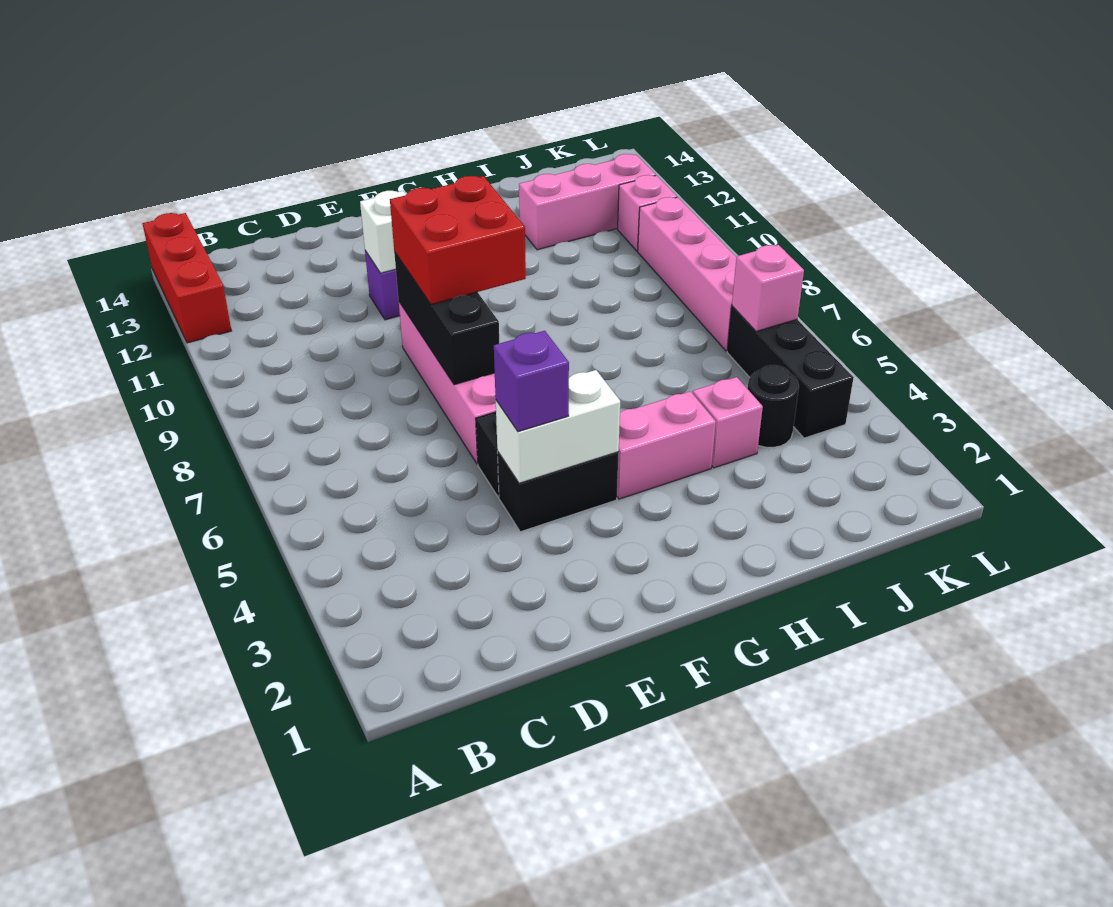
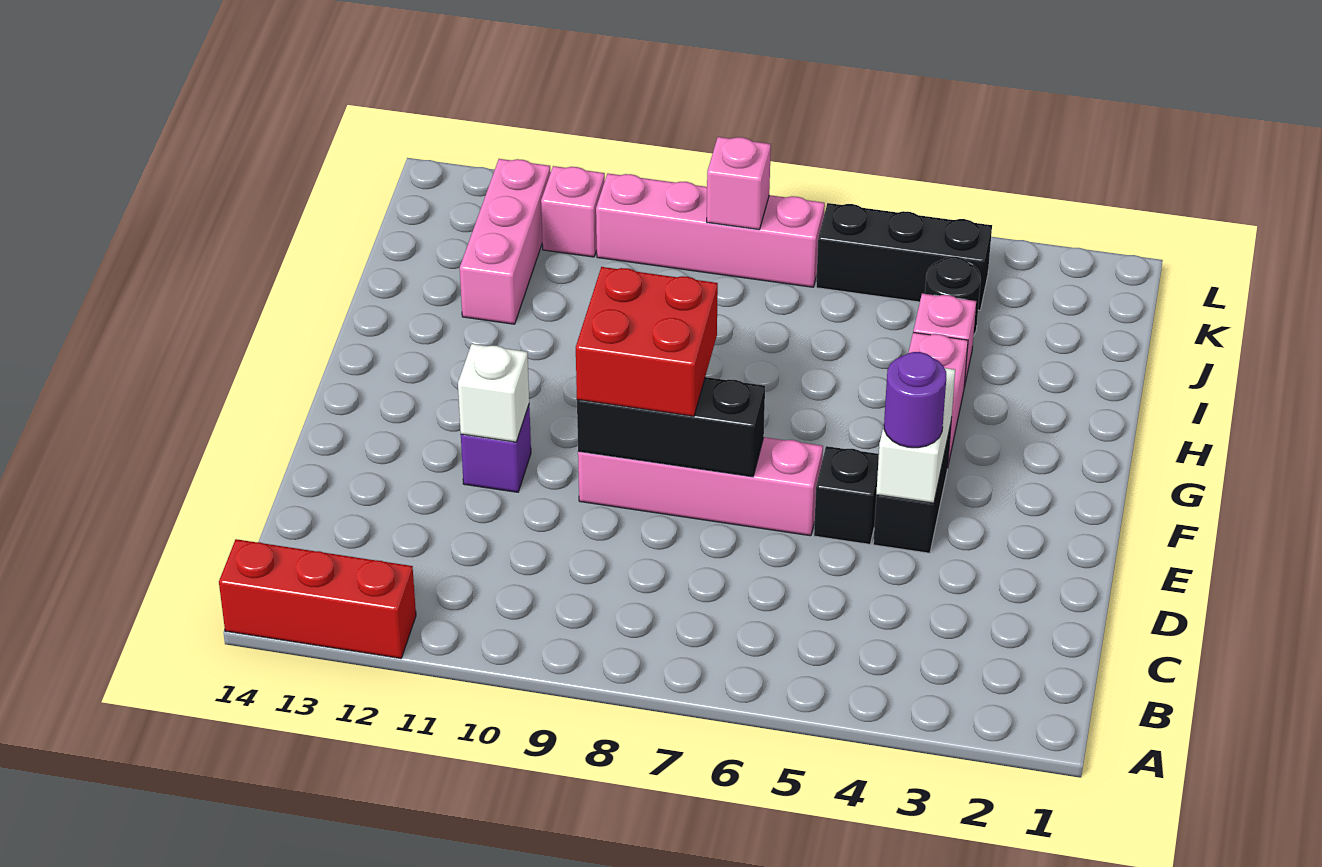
purple 1x1 brick [494,331,569,432] -> purple 1x1 round brick [884,352,946,448]
pink 1x1 brick [732,245,804,331] -> pink 1x1 brick moved to [707,137,771,230]

